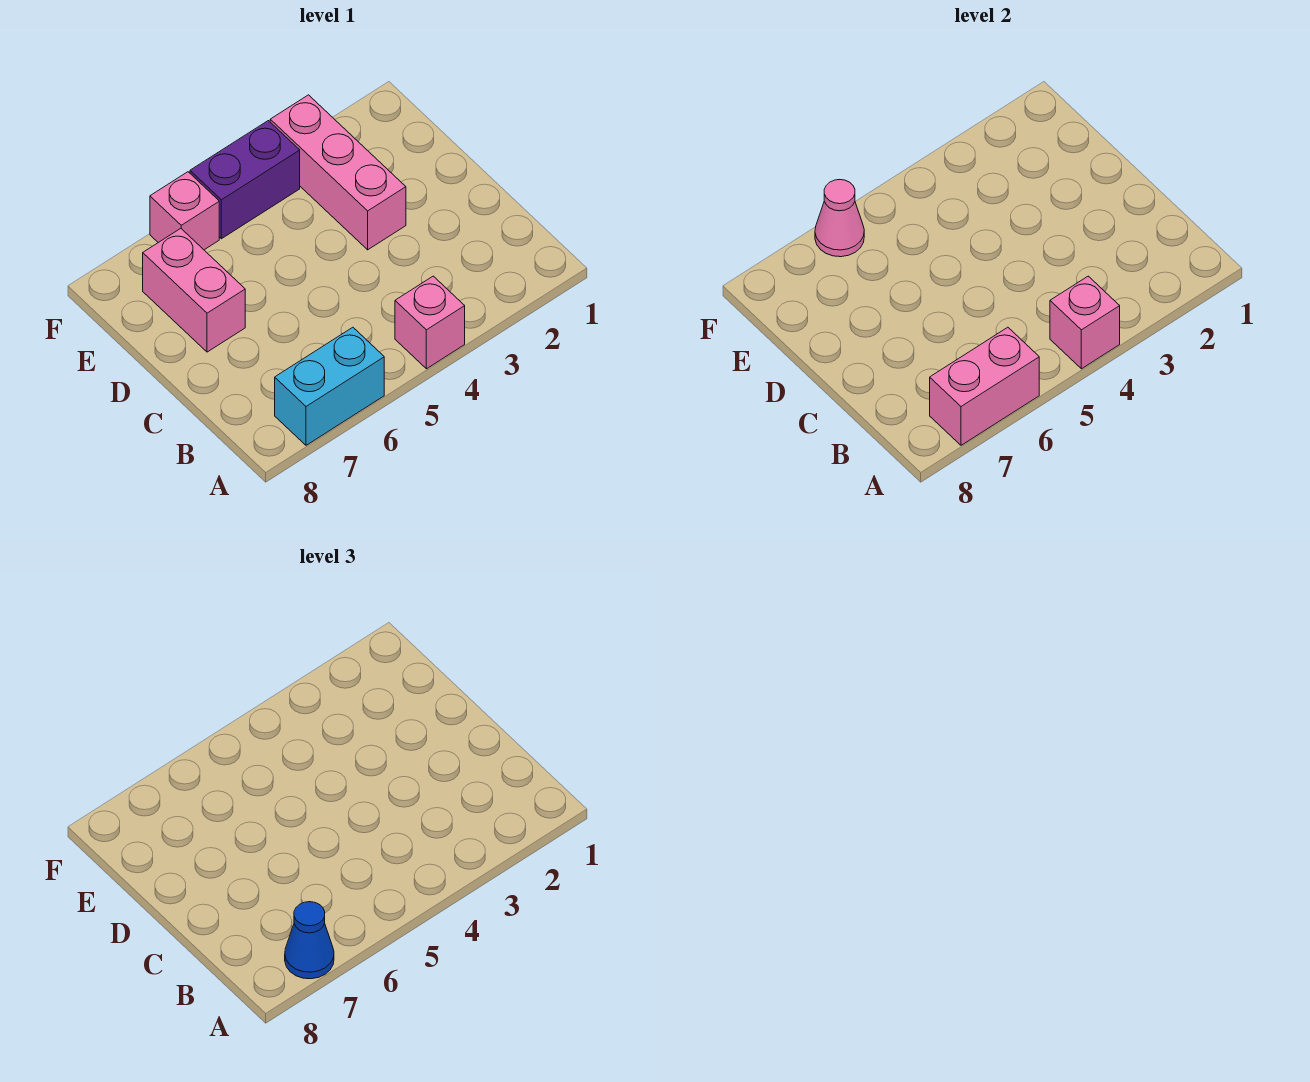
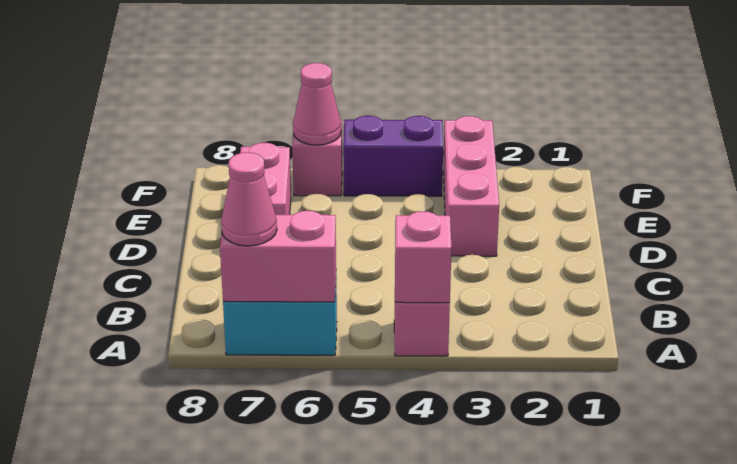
blue 1x1 cone [285,902,334,979] -> pink 1x1 cone [221,152,277,246]

